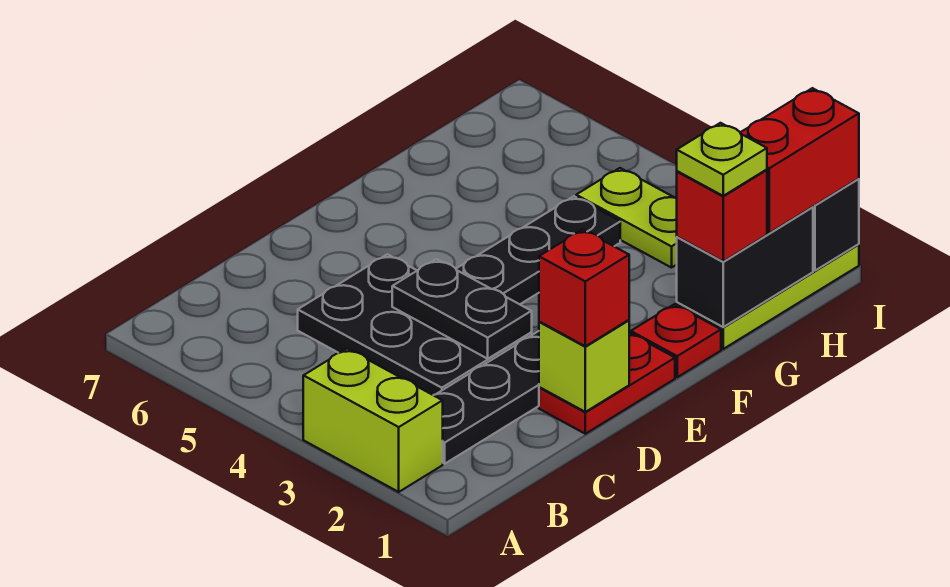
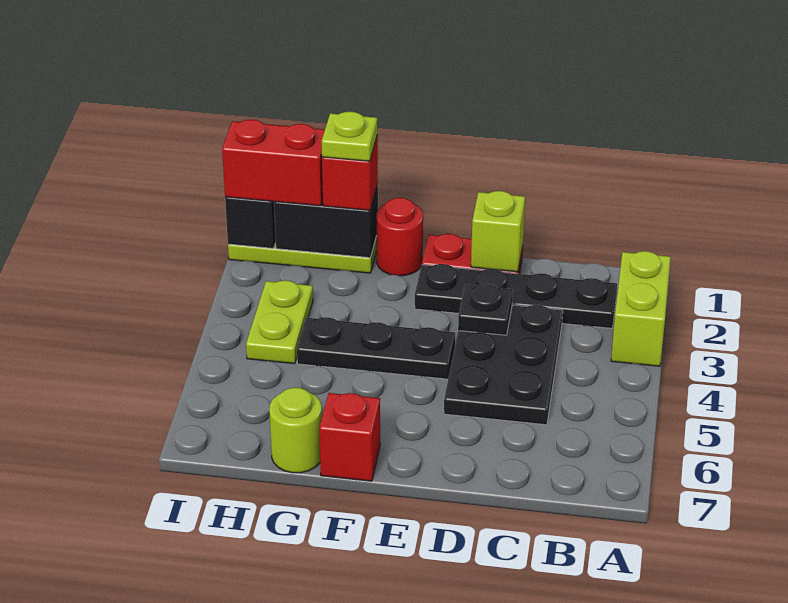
red 1x1 brick [539,229,629,346] -> red 1x1 brick moved to [319,393,380,481]
black 1x2 plate [392,259,532,359] -> black 1x1 plate [458,284,513,335]
red 1x1 plate [631,304,721,377] -> red 1x1 round brick [377,198,423,276]
none -> lime 1x1 round brick [269,388,322,473]

